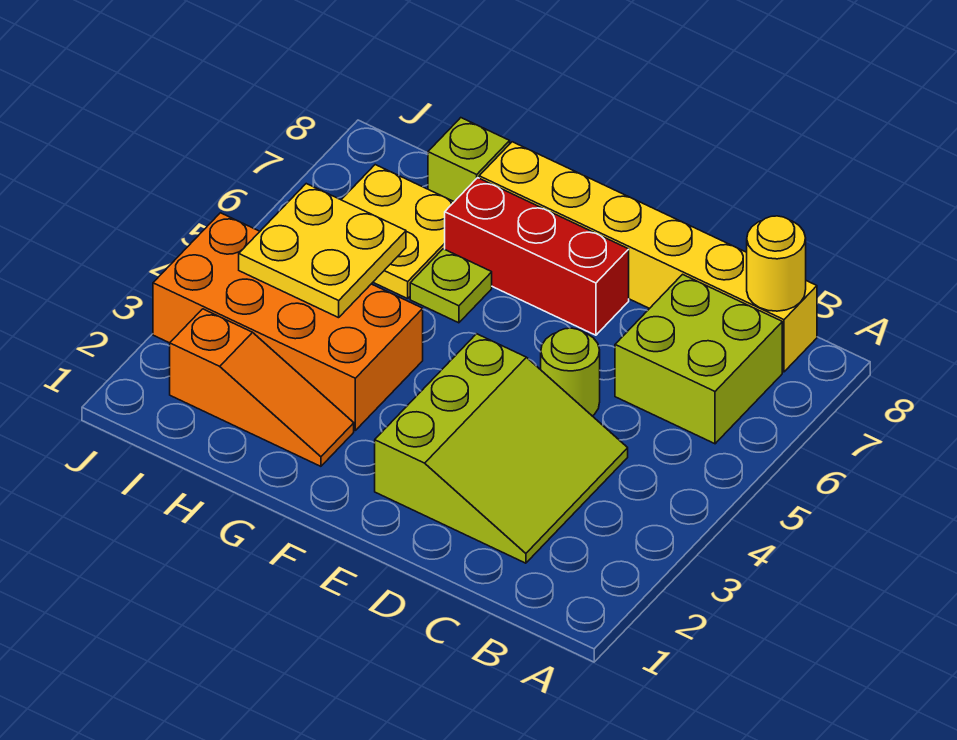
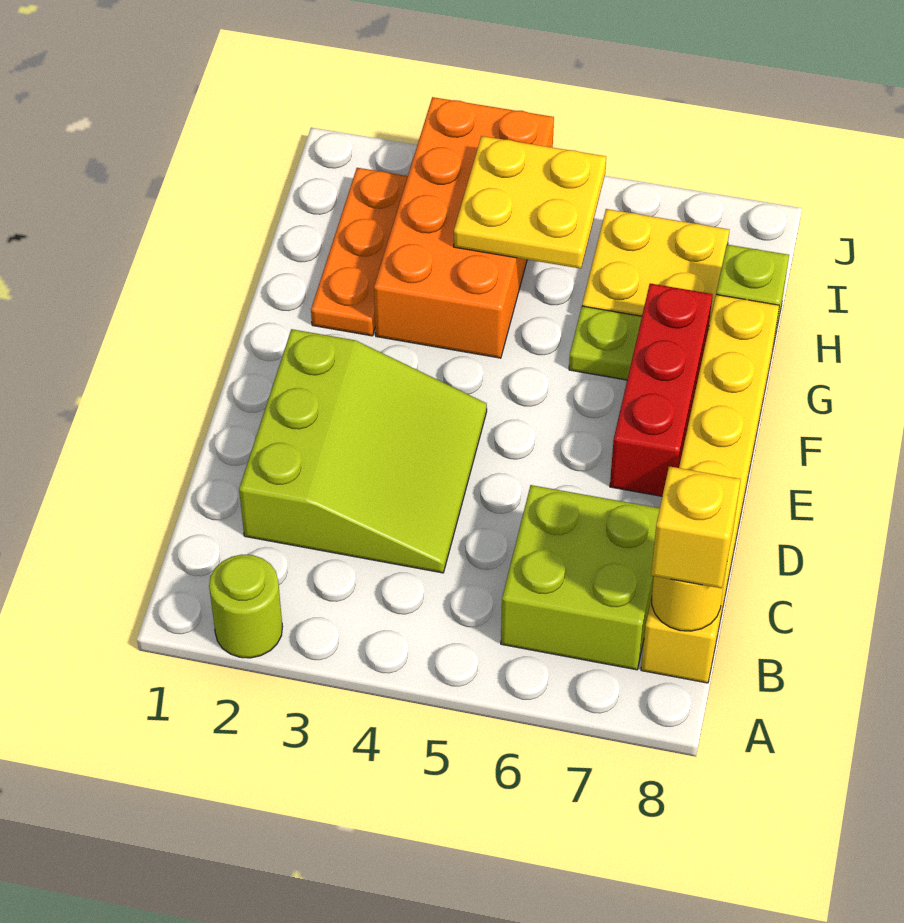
none -> yellow 1x1 brick [651,466,741,588]
lime 3x3 slope [375,334,628,563] -> lime 3x3 slope turned to [239,329,487,573]
lime 1x1 round brick [541,328,600,416] -> lime 1x1 round brick moved to [209,555,283,658]
orange 1x3 slope [170,309,354,466] -> orange 1x3 plate [311,168,408,336]

